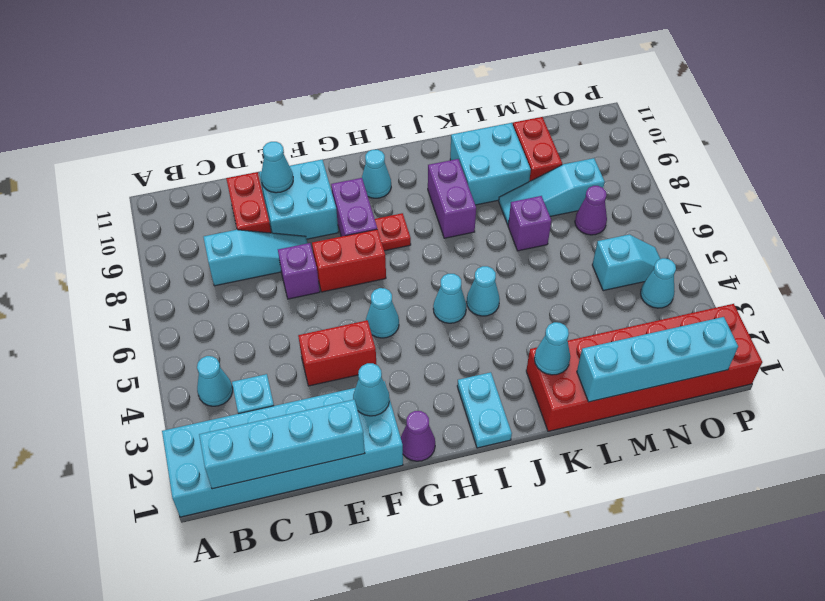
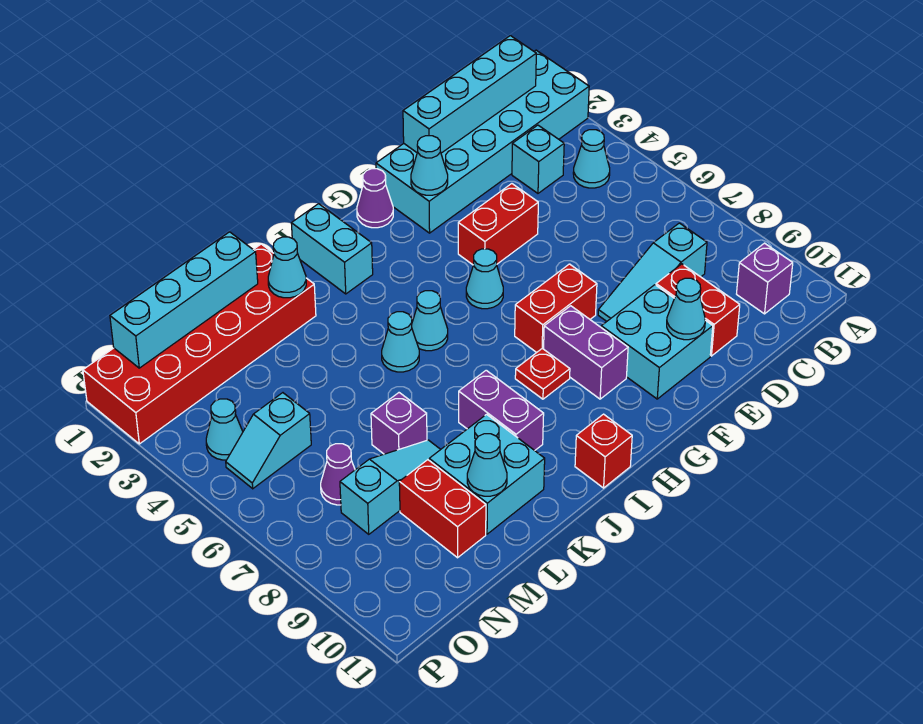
purple 1x1 brick [278,243,320,299] -> purple 1x1 brick moved to [737,243,793,314]
cyan 1x1 cone [362,150,391,198] -> cyan 1x1 cone moved to [467,434,507,496]
cyan 1x2 plate [457,372,512,448] -> cyan 1x2 brick [291,204,373,294]
none -> red 1x1 brick [575,414,632,488]

